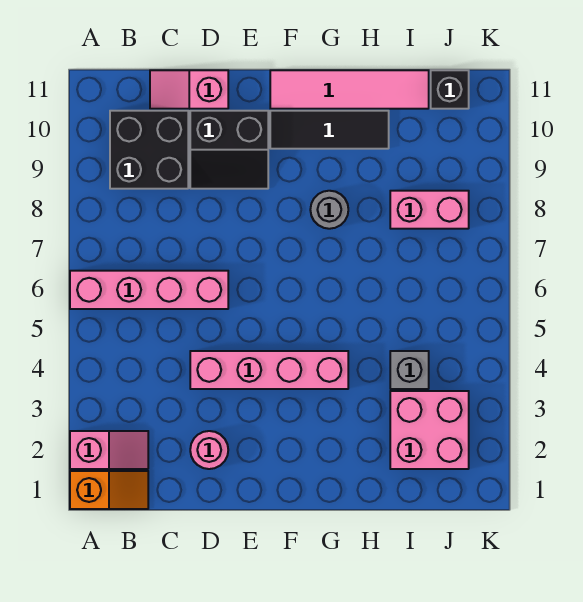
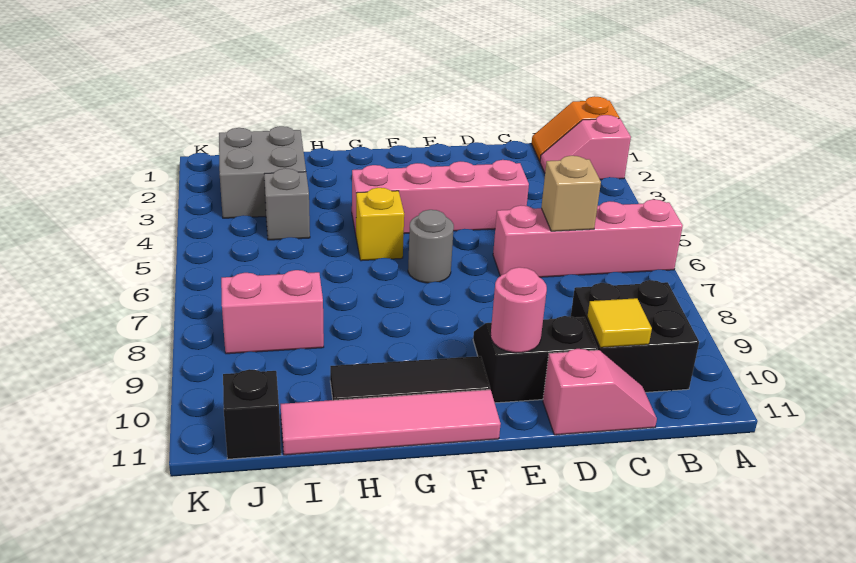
none -> tan 1x1 brick [541,156,601,231]
none -> yellow 1x1 tile [587,298,652,348]
pink 1x1 round brick [190,431,228,469] -> pink 1x1 round brick moved to [491,267,547,353]
none -> yellow 1x1 brick [356,188,404,261]
grey 1x1 round brick [310,191,348,229] -> grey 1x1 round brick moved to [408,210,454,283]
pink 2x2 brick [390,391,469,469] -> grey 2x2 brick [219,126,306,218]

